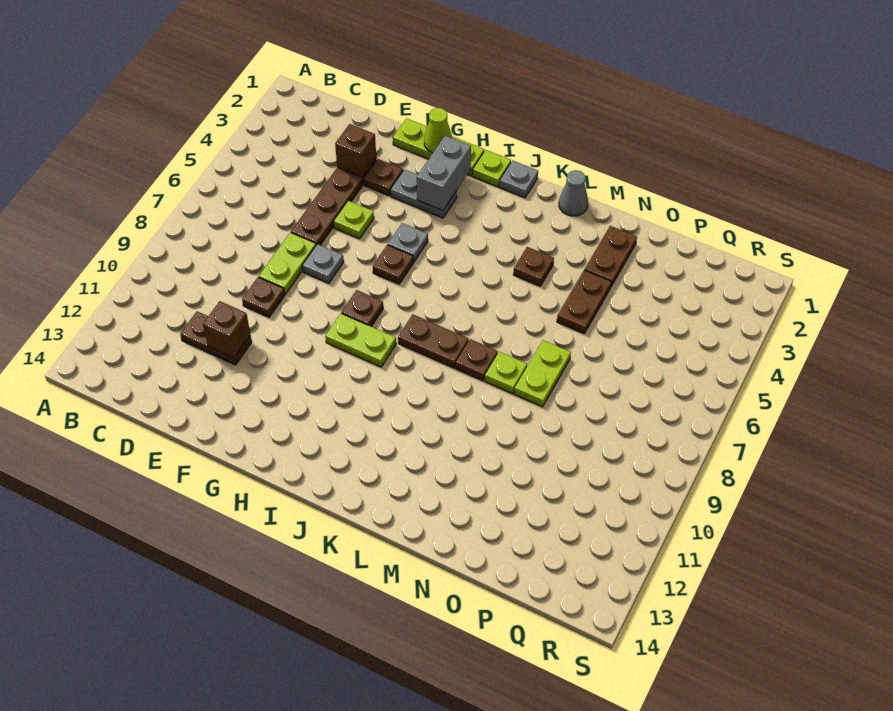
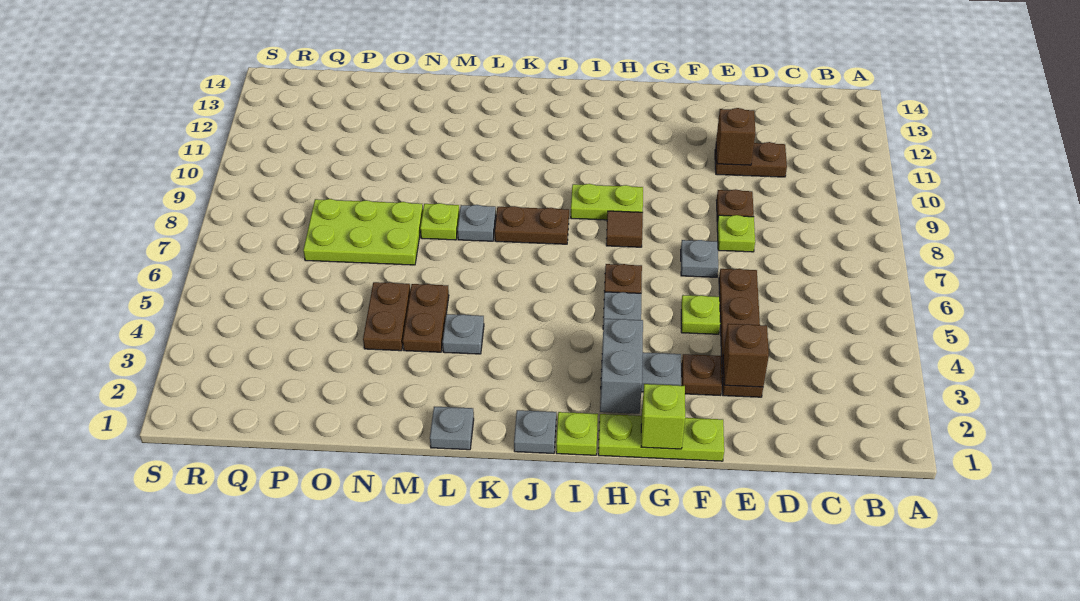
lime 1x2 plate [259,232,316,294] -> lime 1x1 plate [717,215,755,252]
lime 1x1 cone [424,108,452,153] -> lime 1x1 brick [641,384,685,449]
brown 1x1 plate [341,290,383,327] -> brown 1x1 tile [606,211,643,247]
grey 1x1 cone [559,170,588,216] -> grey 1x1 plate [430,407,474,450]
brown 1x1 plate [513,247,554,286] -> grey 1x1 plate [442,314,484,354]
brown 1x1 plate [456,339,498,381] -> grey 1x1 plate [457,205,496,241]
brown 1x2 plate [585,226,637,287] -> brown 1x2 plate moved to [403,284,449,352]
lime 1x2 plate [514,340,571,407] -> lime 2x3 plate [303,199,423,265]

